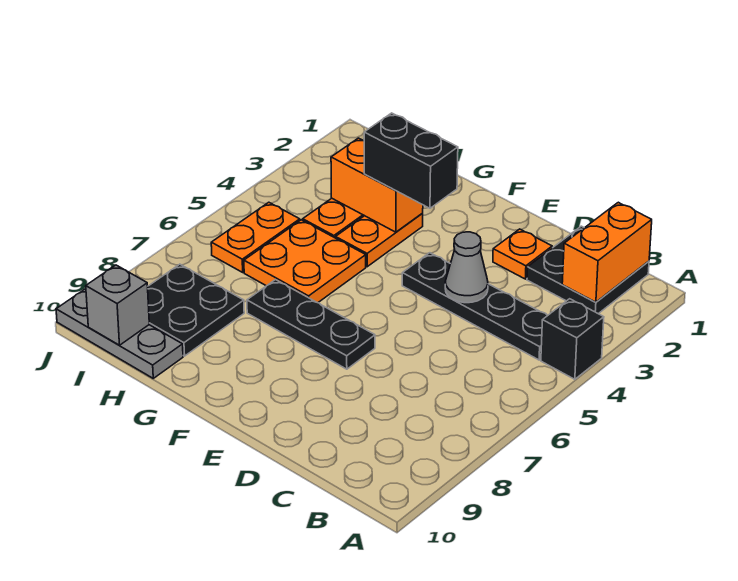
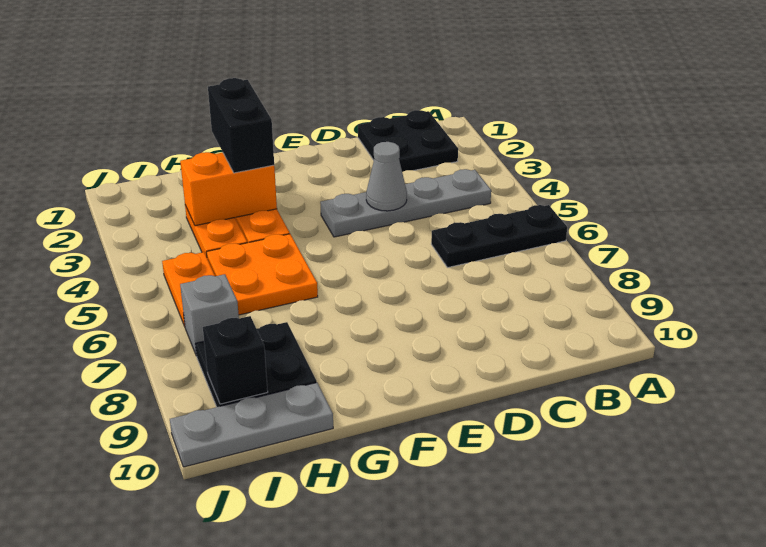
black 1x1 brick [541,299,604,379] -> black 1x1 brick moved to [203,316,268,404]
orange 1x2 brick [562,202,652,302] -> none
black 1x4 plate [402,253,548,360] -> grey 1x4 plate [320,169,491,237]
orange 1x1 plate [493,229,552,279] -> none
black 1x3 plate [247,280,375,369] -> black 1x3 plate moved to [431,205,567,268]
black 1x2 brick [364,113,458,208] -> black 1x2 brick turned to [208,78,274,173]
grey 1x1 brick [86,265,149,345] -> grey 1x1 brick moved to [180,274,239,356]

